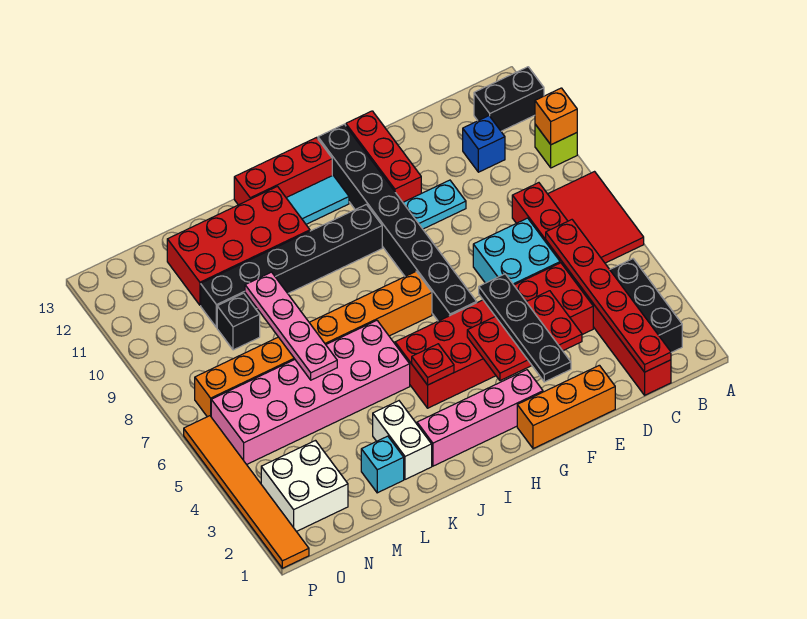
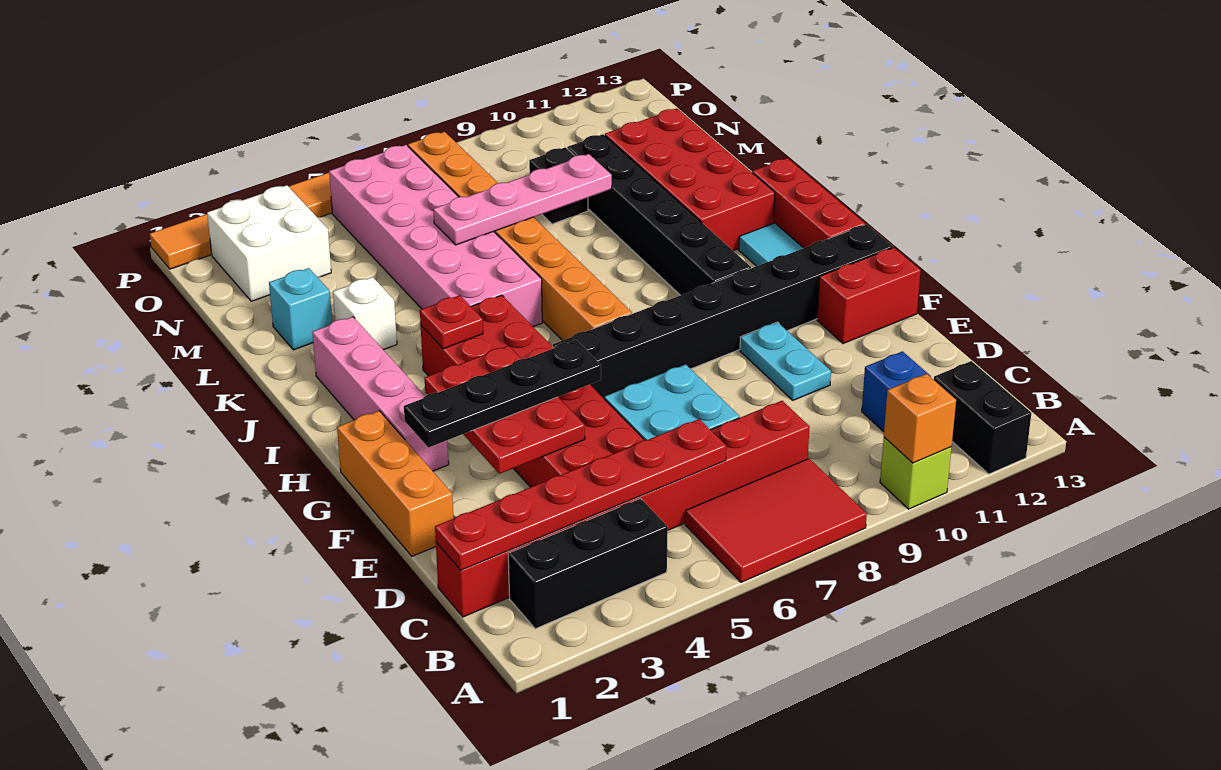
red 1x3 brick [346,111,421,202] -> red 1x2 brick [817,247,921,344]
white 1x2 brick [373,401,432,479] -> white 1x1 brick [333,277,397,350]

